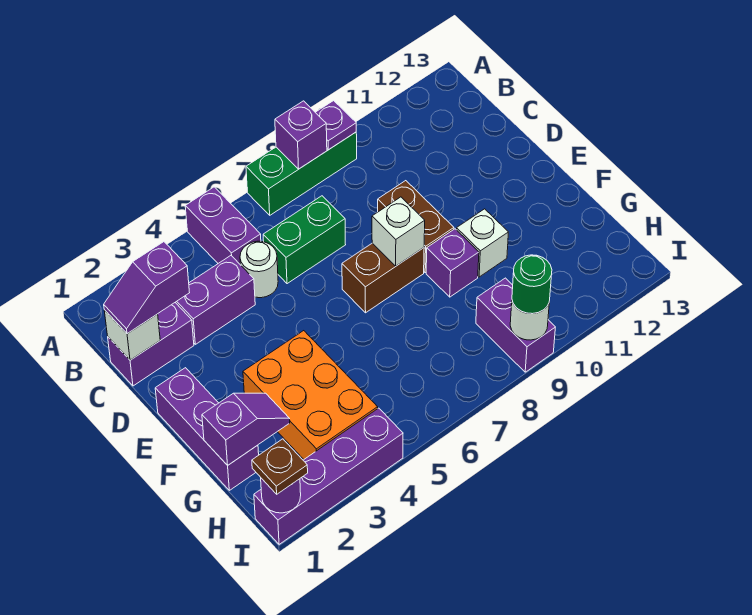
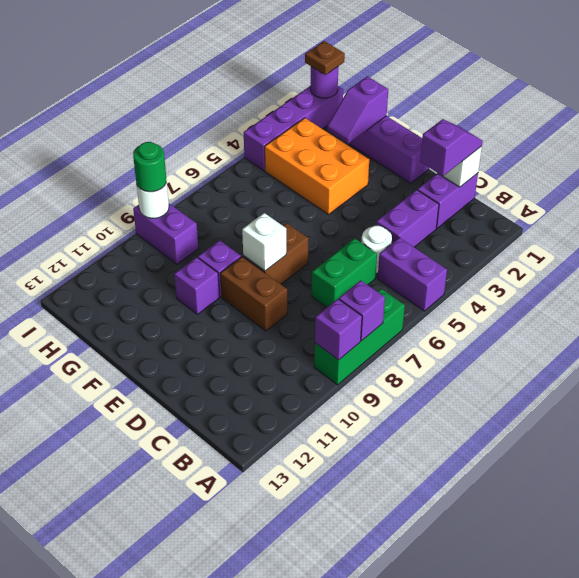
purple 1x1 plate [315,101,356,150] -> purple 1x1 brick [315,299,362,360]
white 1x1 brick [457,209,508,277] -> purple 1x1 brick [174,257,219,314]

